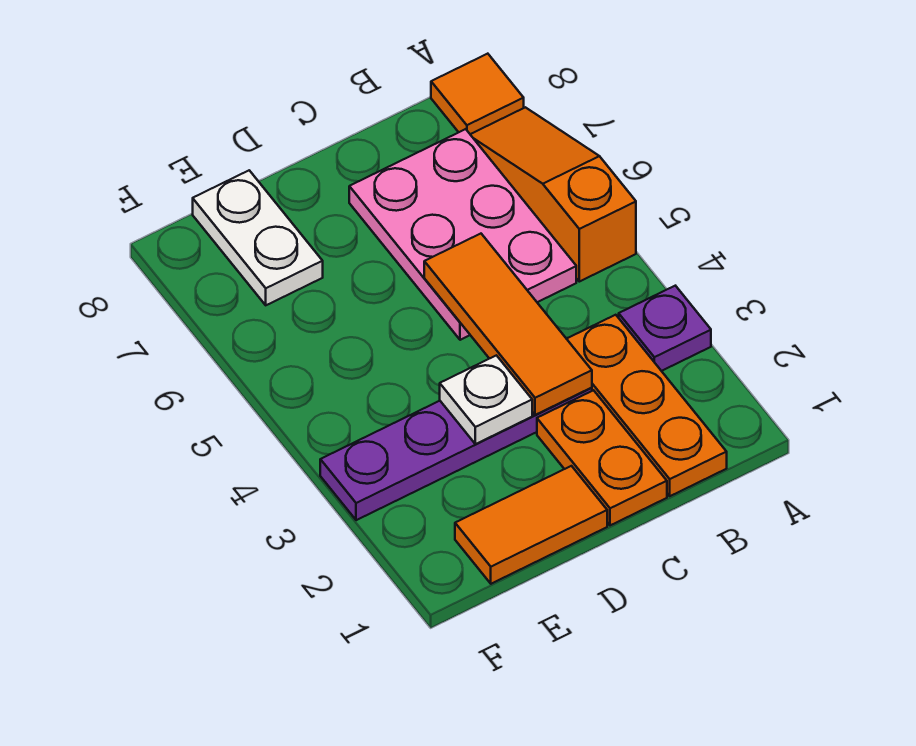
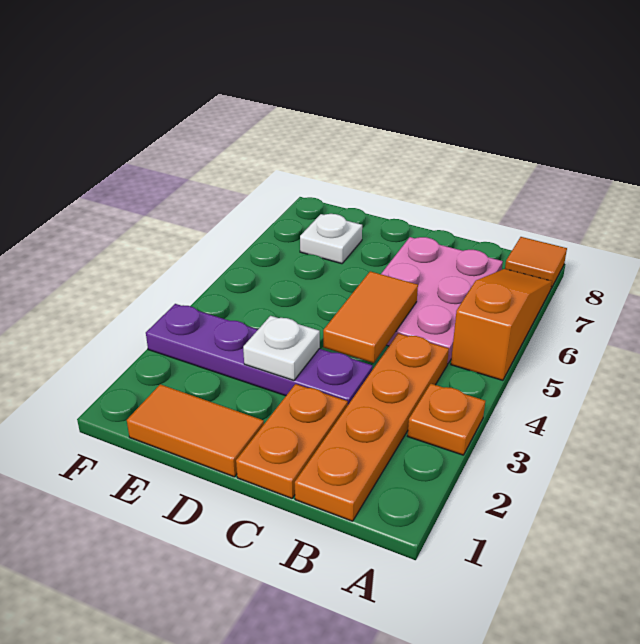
purple 1x1 plate [619,286,711,371] -> orange 1x1 plate [408,384,485,455]
orange 1x3 plate [567,315,727,496] -> orange 1x4 plate [295,333,449,521]
orange 1x3 tile [424,234,592,415] -> orange 1x2 tile [323,271,418,363]
white 1x2 plate [193,170,323,305] -> white 1x1 plate [300,214,362,264]

